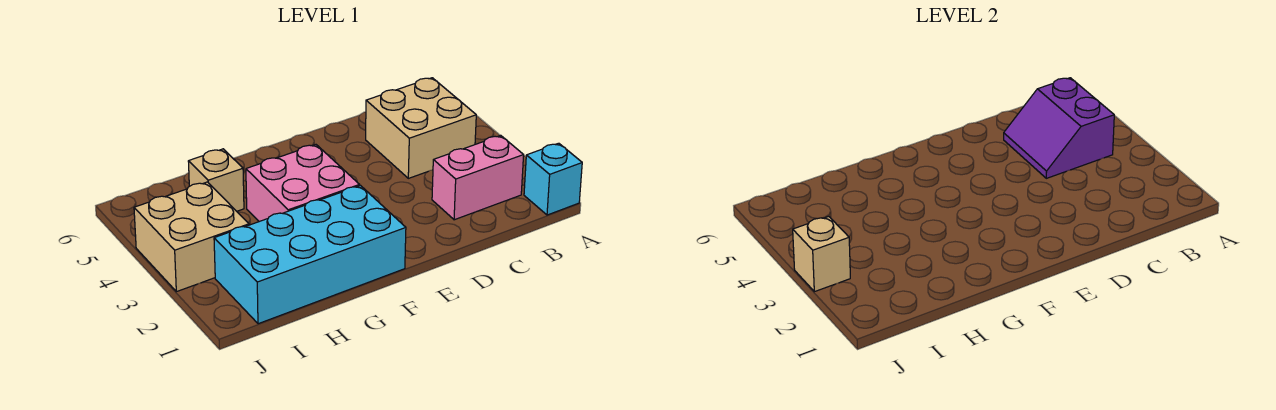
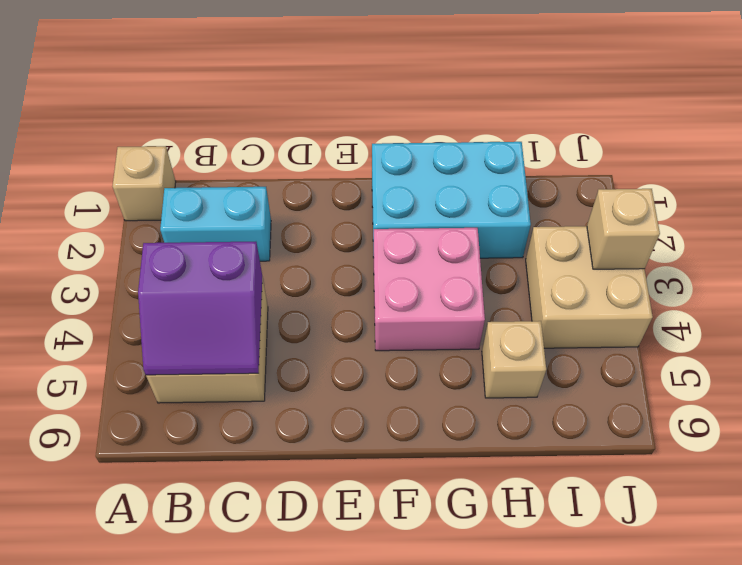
cyan 1x1 brick [524,143,582,215] -> tan 1x1 brick [112,146,176,221]
pink 1x2 brick [432,136,524,220] -> cyan 1x2 brick [160,187,271,261]
purple 2x2 slope [1004,78,1114,178] -> purple 2x2 slope turned to [138,242,262,375]
cyan 2x4 brick [214,186,406,324] -> cyan 2x3 brick [372,142,531,258]

